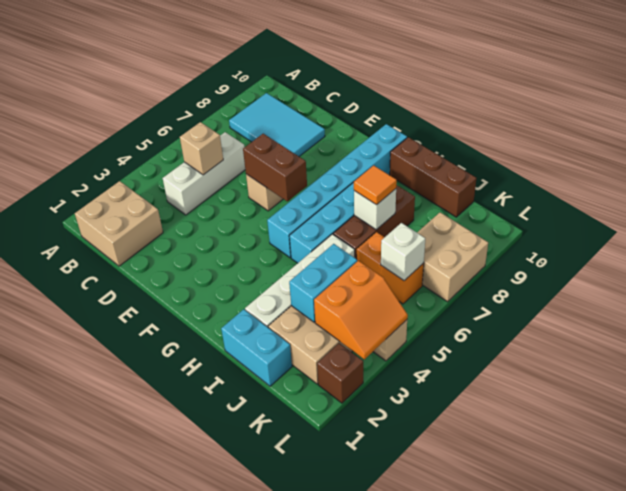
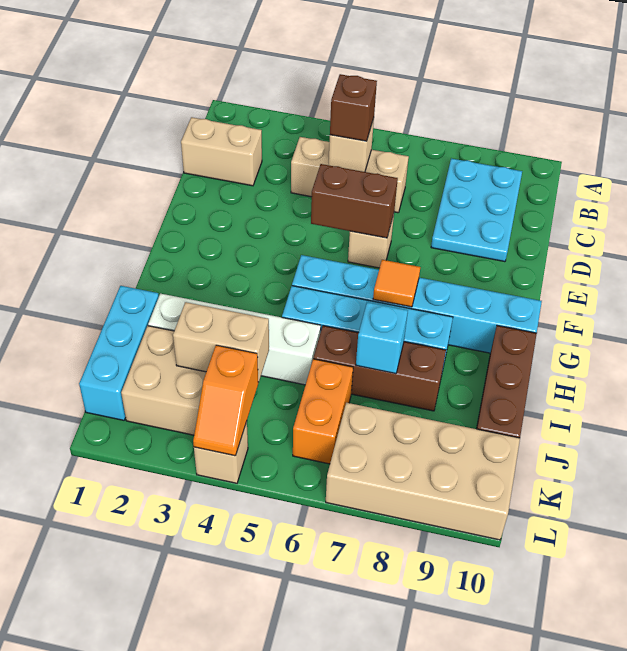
tan 2x2 brick [75,181,163,266] -> tan 1x2 brick [181,117,262,186]
cyan 2x3 tile [229,93,325,156] -> cyan 2x3 plate [431,158,522,262]
white 1x3 brick [163,132,245,215] -> tan 1x3 brick [291,137,409,213]
brown 1x2 brick [243,134,307,201] -> brown 1x2 brick turned to [311,164,398,238]
cyan 1x2 brick [221,309,292,386] -> cyan 1x3 brick [79,286,159,420]
white 1x1 brick [354,189,396,230] -> cyan 1x1 brick [356,302,408,374]
orange 1x1 tile [354,165,397,205] -> orange 1x1 tile moved to [373,260,420,307]
cyan 1x2 brick [289,244,357,322] -> tan 1x2 brick [173,302,269,382]
orange 2x2 slope [314,261,408,359] -> orange 1x2 slope [193,345,258,456]
white 1x1 brick [381,223,425,281] -> none
tan 2x2 brick [417,212,488,302] -> tan 2x4 brick [326,403,520,540]
brown 1x1 brick [317,343,363,403] -> brown 1x1 brick moved to [330,74,377,141]

